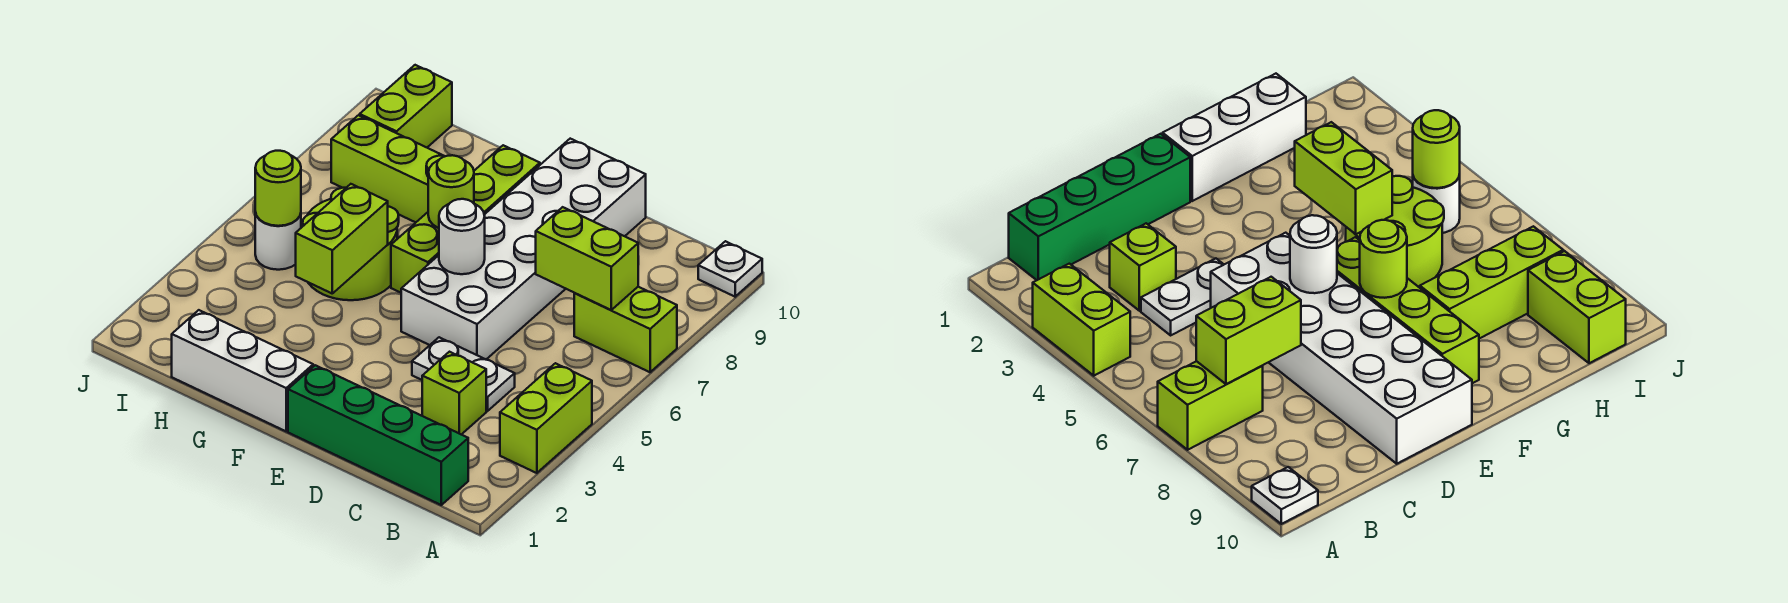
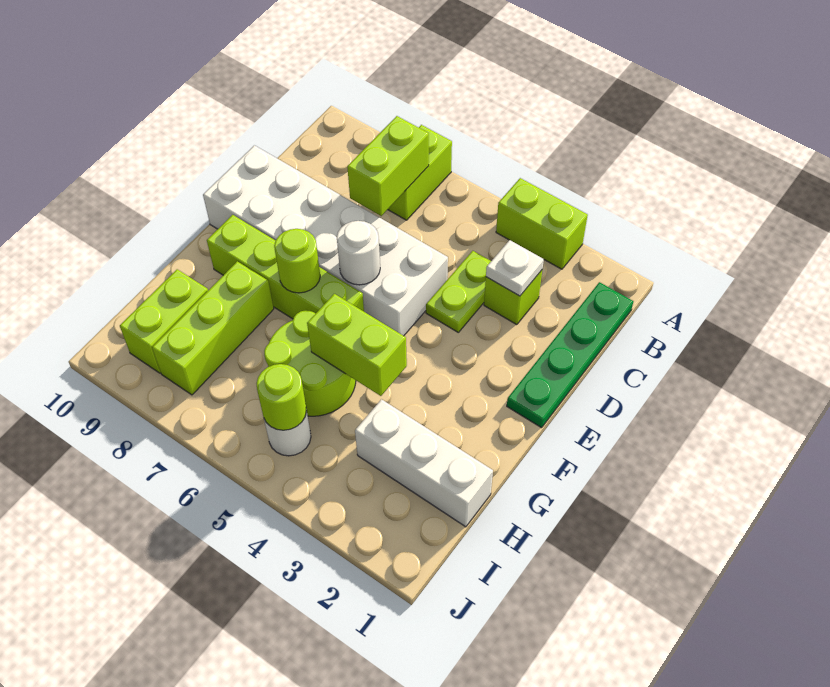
white 1x1 plate [698,241,762,297] -> white 1x1 plate moved to [486,240,544,296]
green 1x4 brick [288,365,468,505] -> green 1x4 plate [507,282,633,428]
white 1x2 plate [412,337,515,411] -> lime 1x2 plate [426,251,491,332]
white 1x3 brick [172,310,313,431] -> white 1x3 brick turned to [355,399,493,527]
lime 1x2 brick [360,65,452,147] -> lime 1x2 brick turned to [120,269,208,373]

